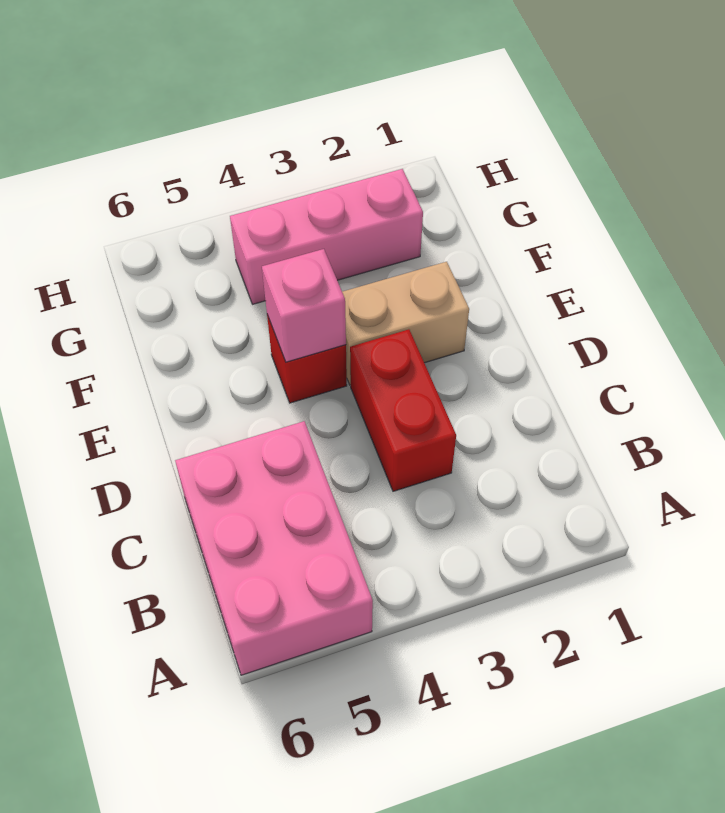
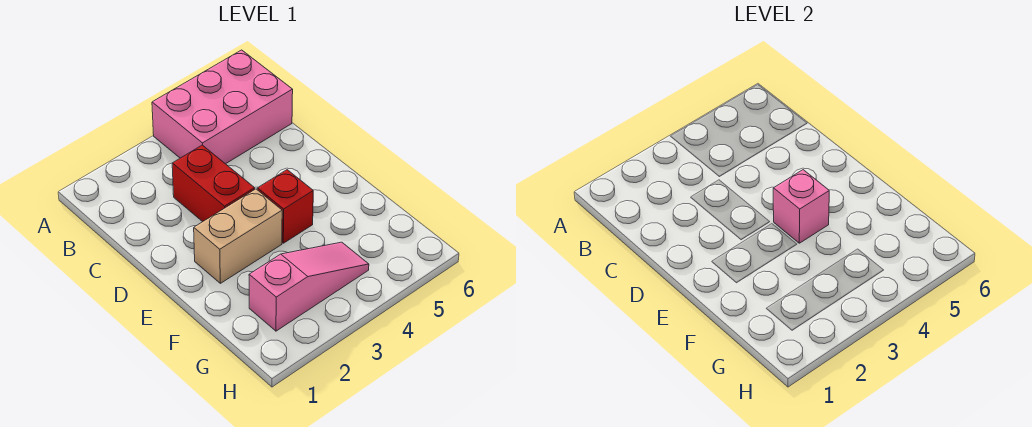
pink 2x3 brick [175,421,373,675] -> pink 2x3 brick turned to [152,50,293,164]
pink 1x3 brick [230,169,423,304] -> pink 1x3 slope [249,242,369,331]

